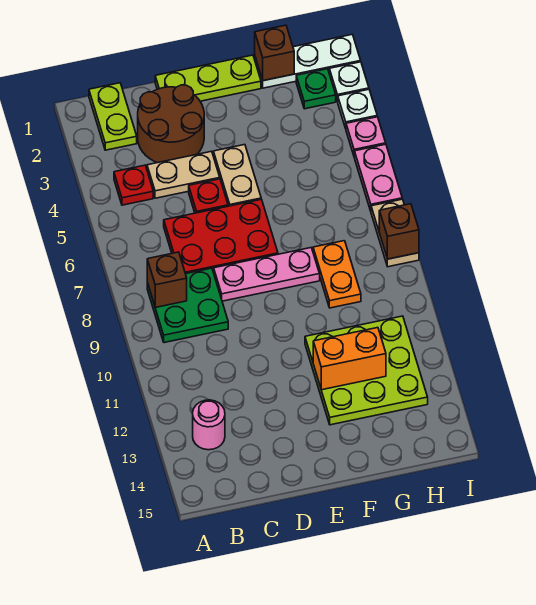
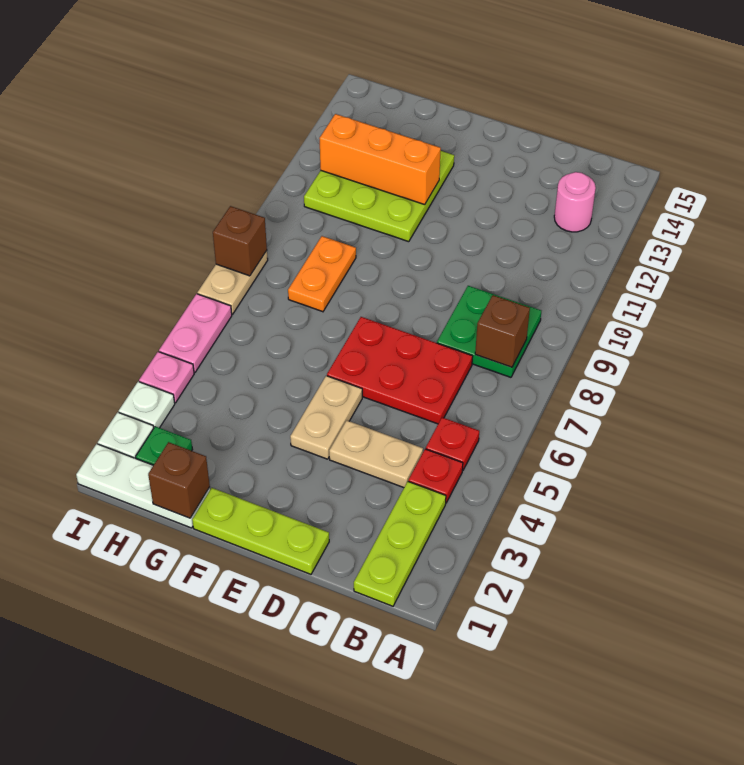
lime 1x2 plate [89,83,137,150] -> lime 1x3 plate [354,482,446,606]
brown 2x2 round brick [138,85,204,163] -> none
red 1x1 plate [189,179,228,213] -> red 1x1 plate moved to [426,417,479,471]
pink 1x3 plate [214,248,320,301] -> none
orange 1x2 brick [313,328,386,390] -> orange 1x3 brick [319,114,441,205]

